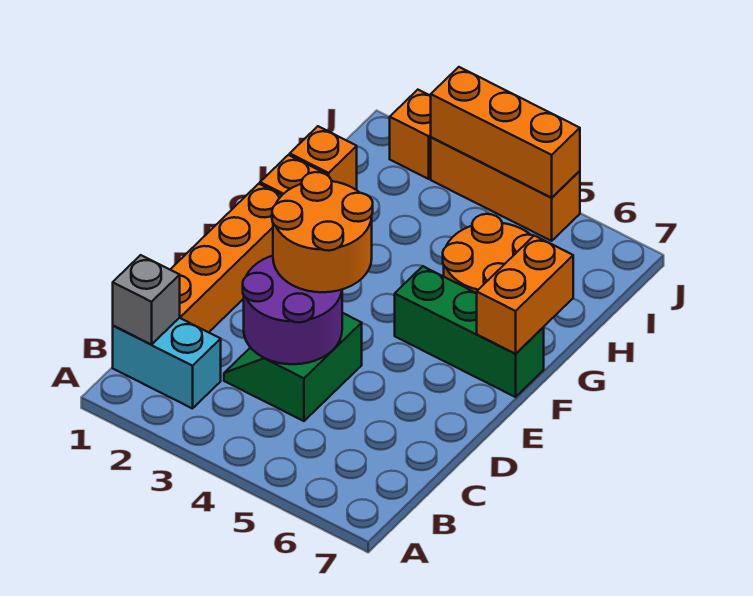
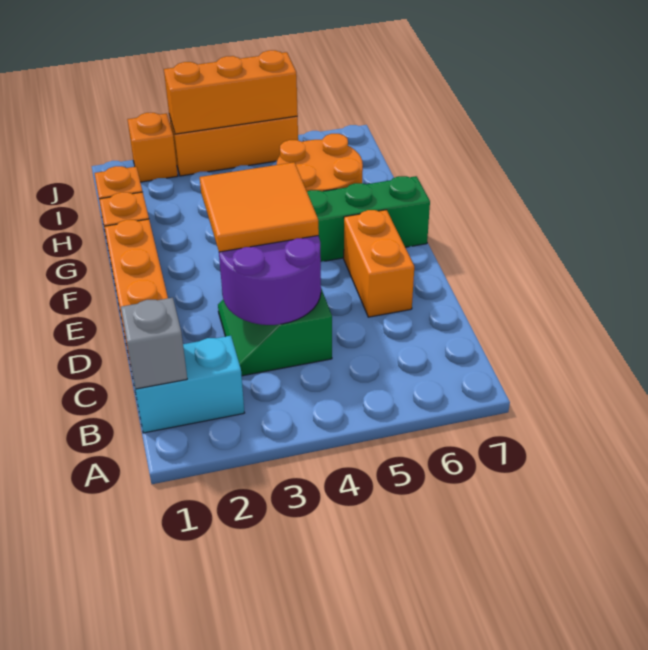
orange 2x2 round brick [272,172,373,292] -> orange 2x2 tile [200,162,319,252]
orange 1x2 brick [477,236,573,354] -> orange 1x2 brick moved to [344,210,414,317]

